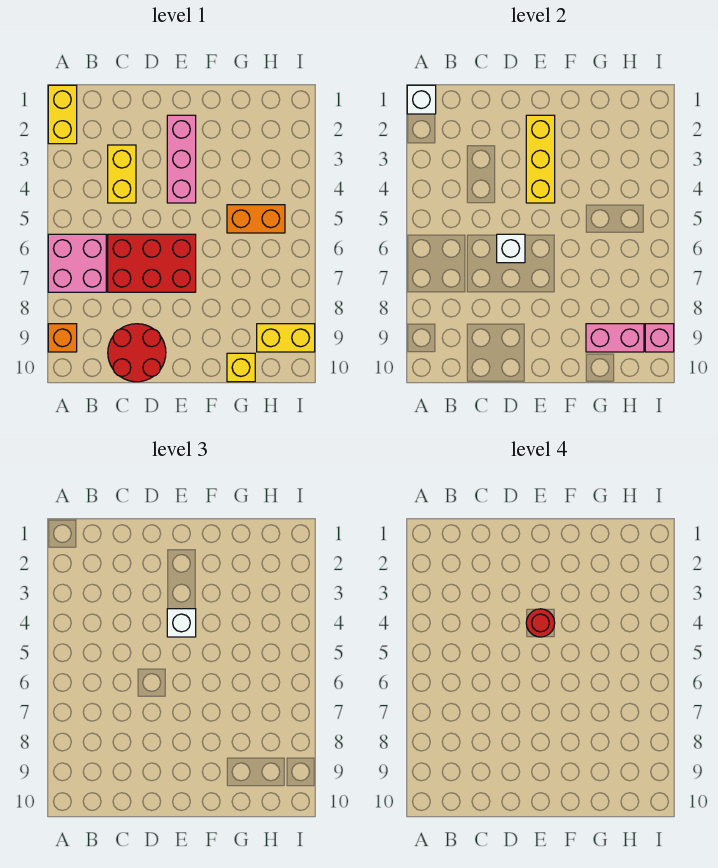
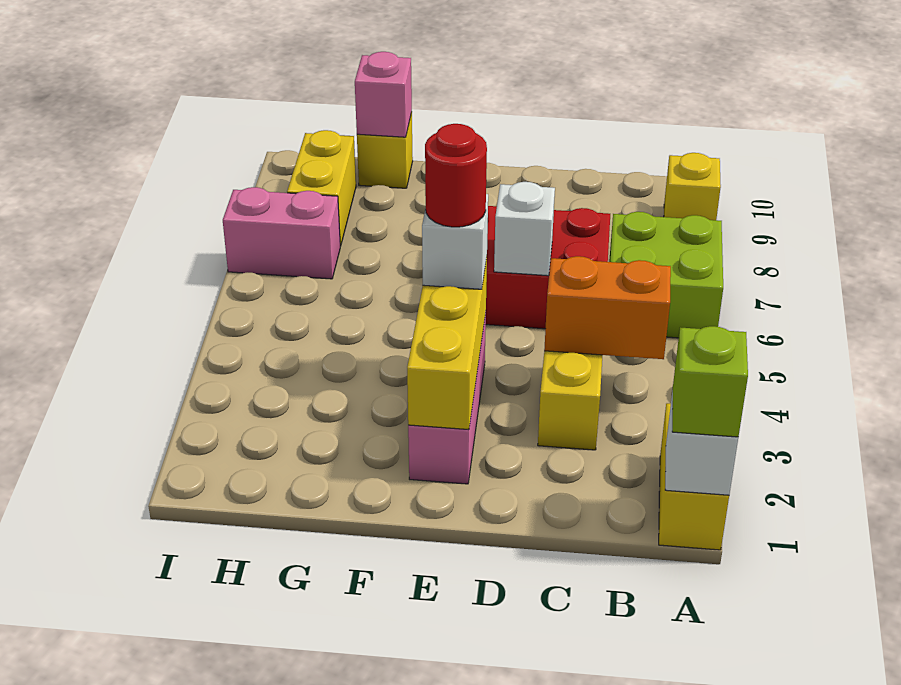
none -> lime 1x1 brick [672,326,748,437]
pink 2x2 brick [48,234,106,292] -> lime 2x2 brick [609,212,723,338]
orange 1x1 brick [48,324,77,352] -> yellow 1x1 brick [664,153,721,220]
red 2x2 round brick [108,324,166,382] -> none
orange 1x2 brick [227,205,285,233] -> orange 1x2 brick moved to [544,256,671,359]
pink 1x2 brick [586,324,644,352] -> pink 1x2 brick moved to [223,187,340,279]
yellow 1x2 brick [257,324,315,352] -> yellow 1x2 brick turned to [287,130,356,246]
pink 1x1 brick [645,324,674,352] -> pink 1x1 brick moved to [355,52,412,137]

